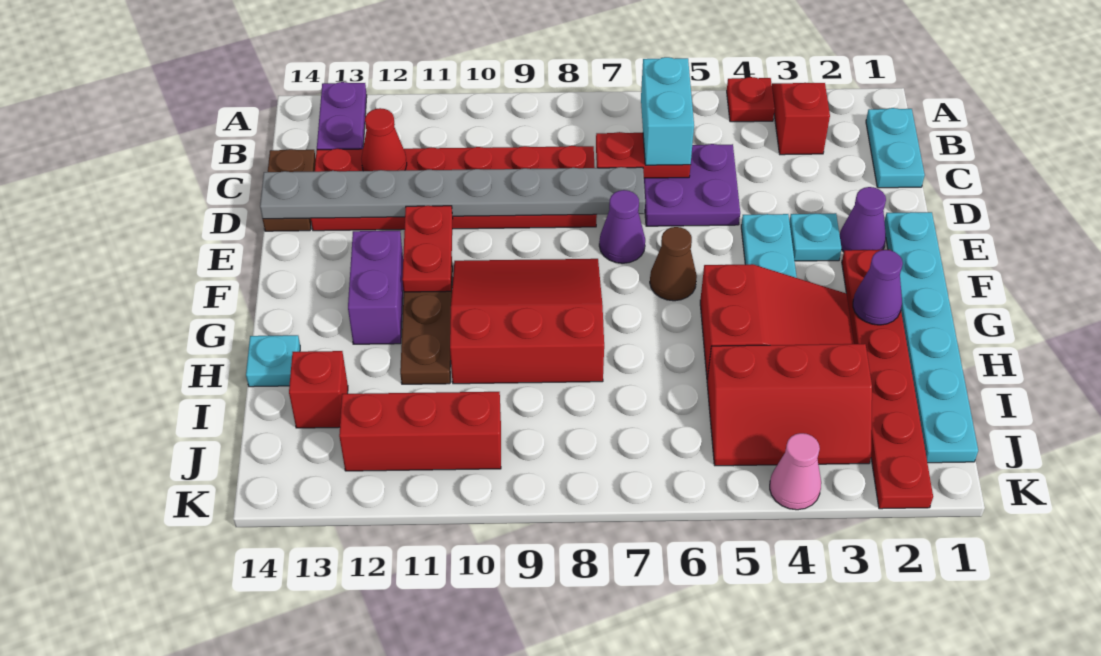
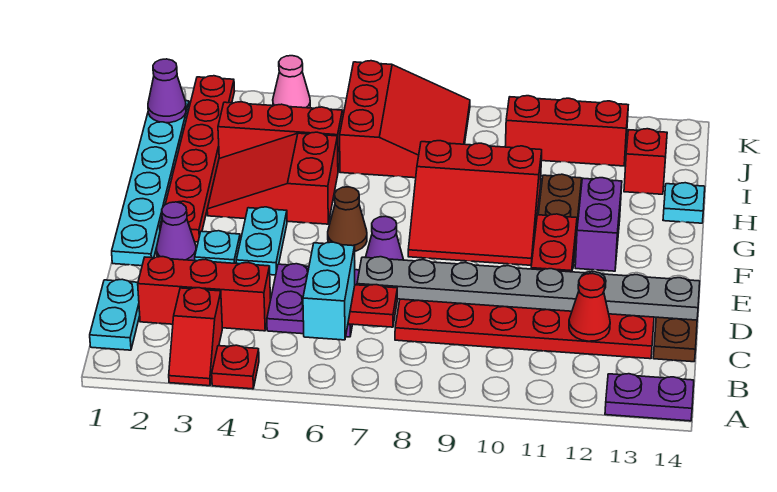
purple 1x2 plate [317,82,367,150] -> purple 1x2 plate turned to [605,374,694,421]
none -> red 1x3 brick [138,257,271,331]
purple 1x1 cone [853,250,903,325] -> purple 1x1 cone moved to [148,59,186,123]
none -> red 3x3 slope [340,61,470,178]

